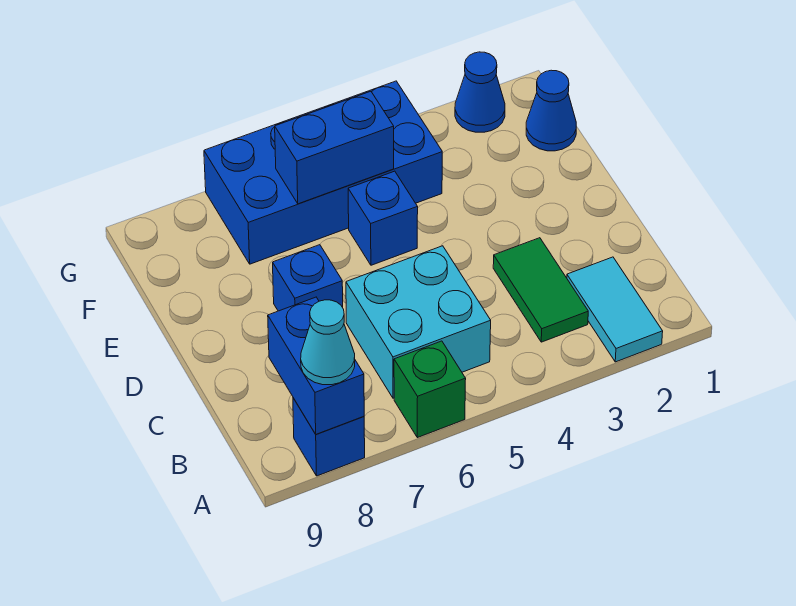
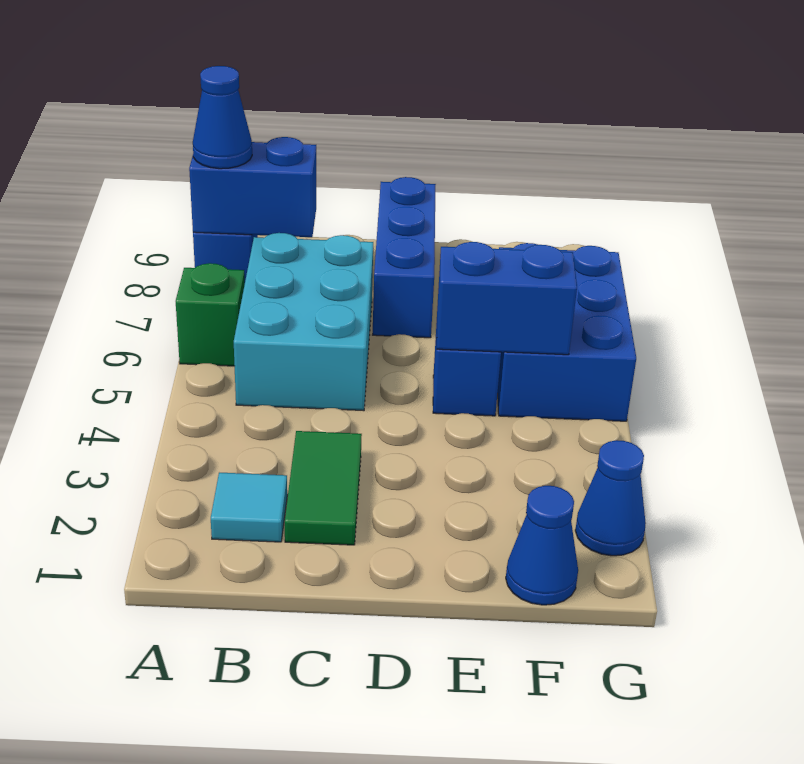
cyan 1x2 tile [567,257,663,362] -> cyan 1x1 tile [211,473,287,542]
cyan 1x1 cone [301,300,355,385] -> blue 1x1 cone [193,66,252,169]
green 1x2 tile [493,238,588,342] -> green 1x2 tile turned to [285,431,362,545]
cyan 2x2 brick [346,246,491,398] -> cyan 2x3 brick [234,233,373,411]
blue 1x1 brick [273,245,343,311] -> blue 1x3 brick [373,177,436,338]
blue 2x4 brick [204,81,442,264] -> blue 2x3 brick [498,243,636,421]
blue 1x2 brick [275,91,394,204] -> blue 1x2 brick turned to [437,242,577,355]

